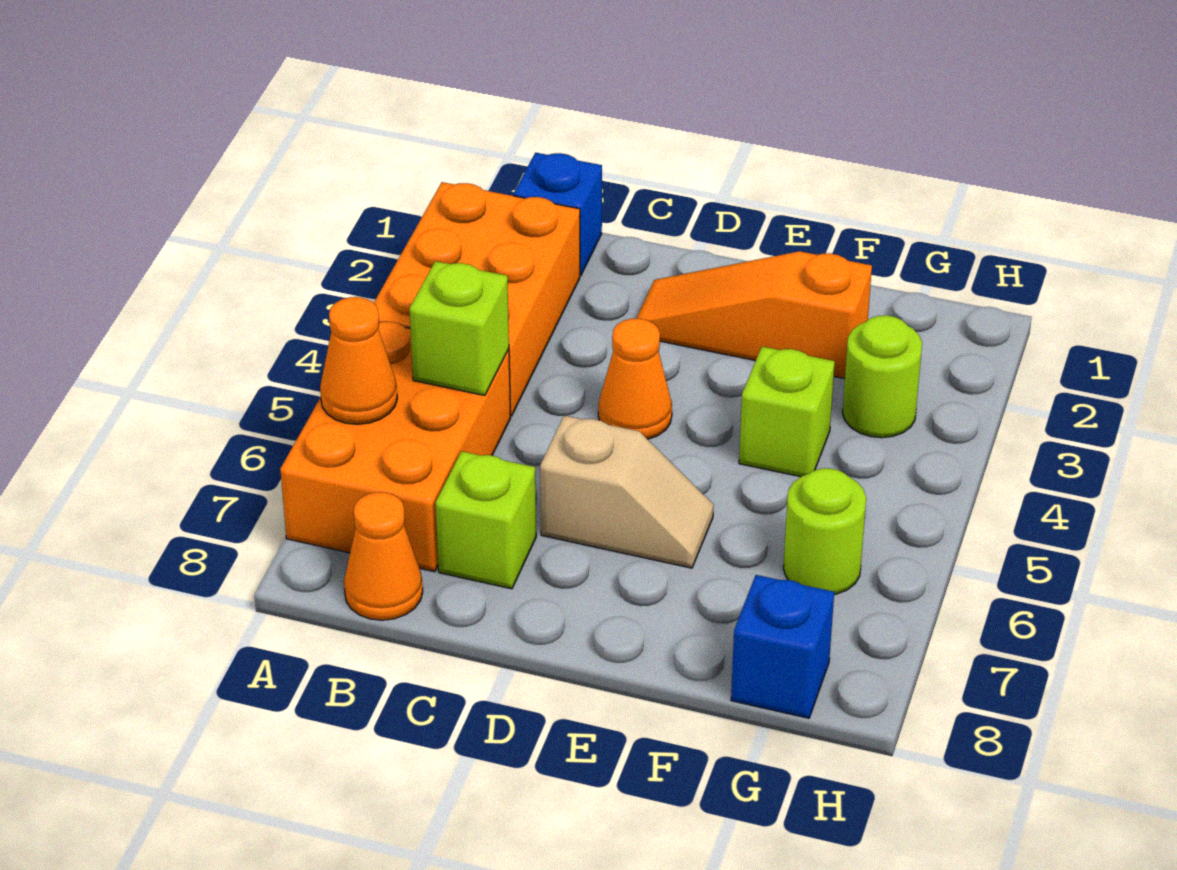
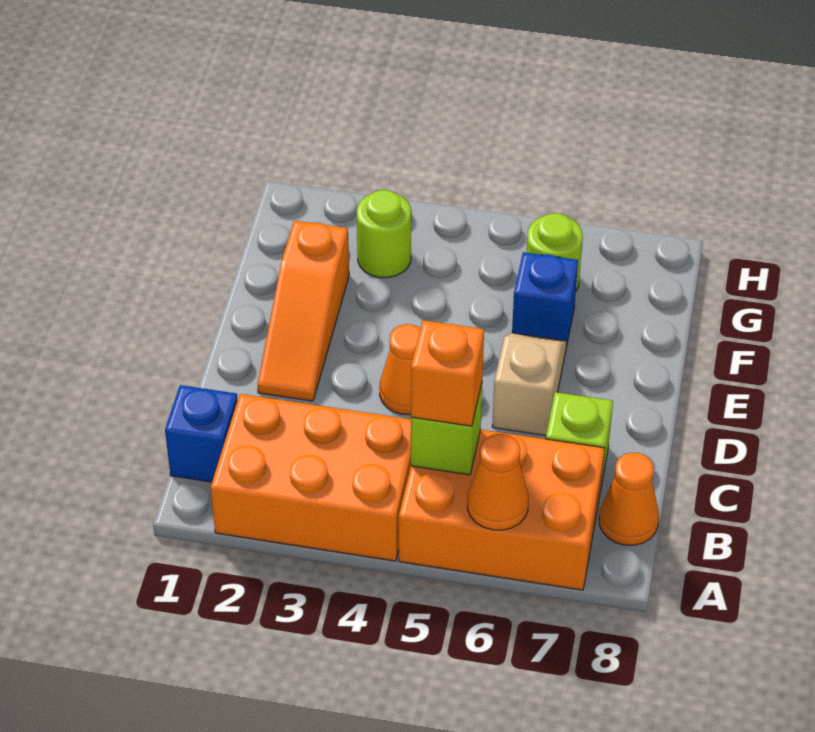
none -> orange 1x1 brick [411,320,484,426]
lime 1x1 brick [739,347,835,477] -> none
blue 1x1 brick [731,575,834,718] -> blue 1x1 brick moved to [512,252,578,347]

